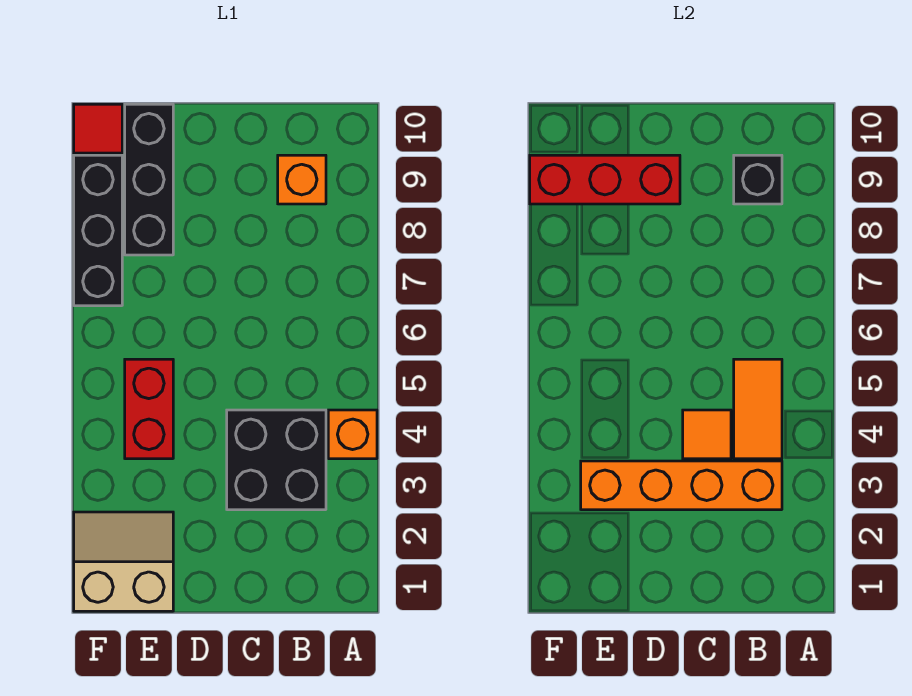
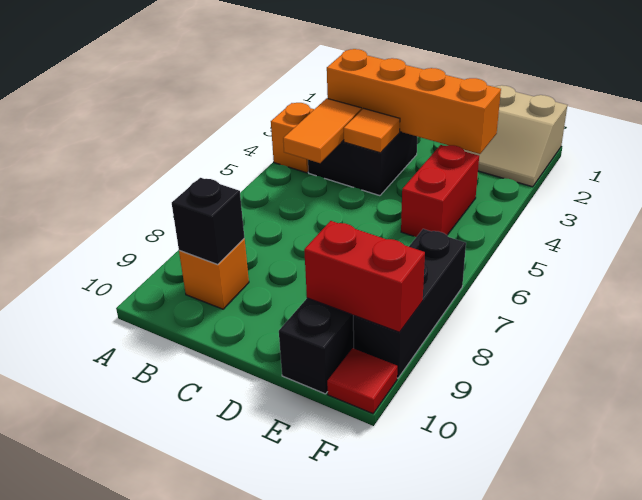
red 1x3 brick [530,155,680,204] -> red 1x2 brick [304,221,425,332]

